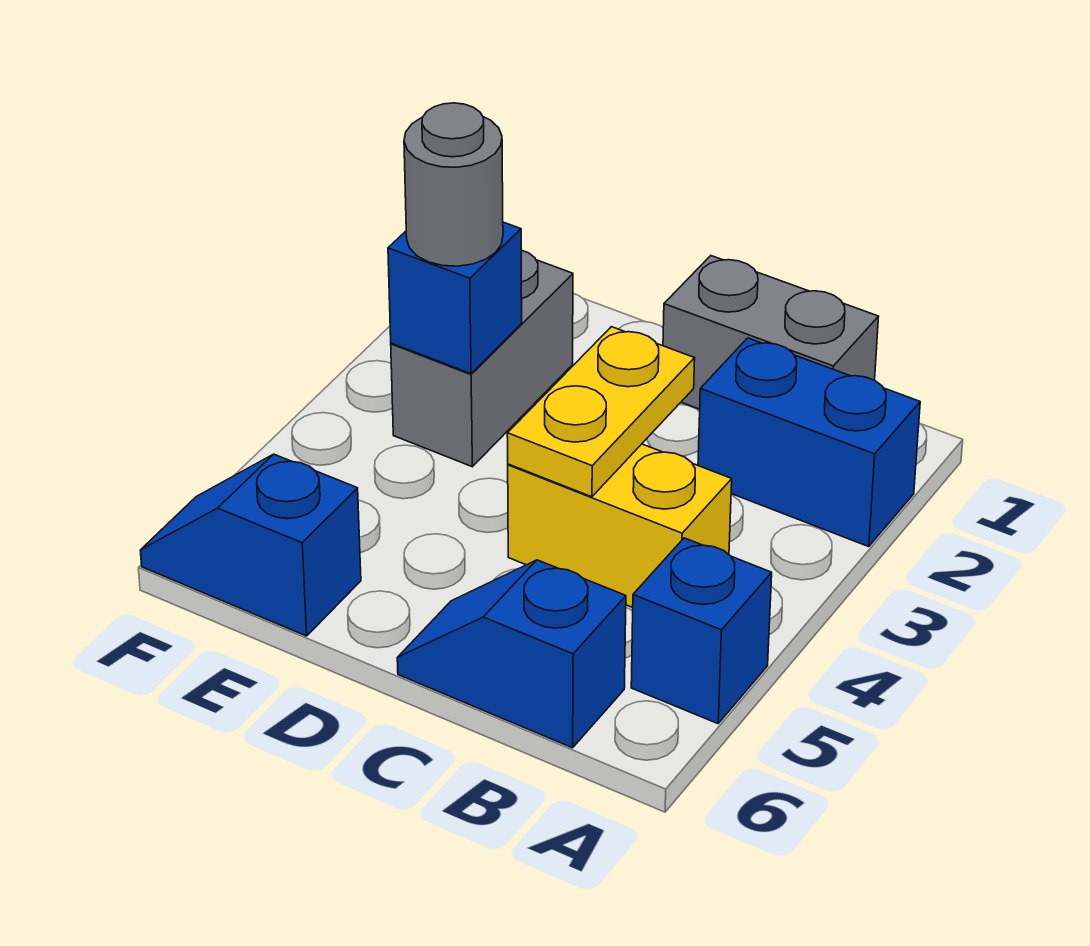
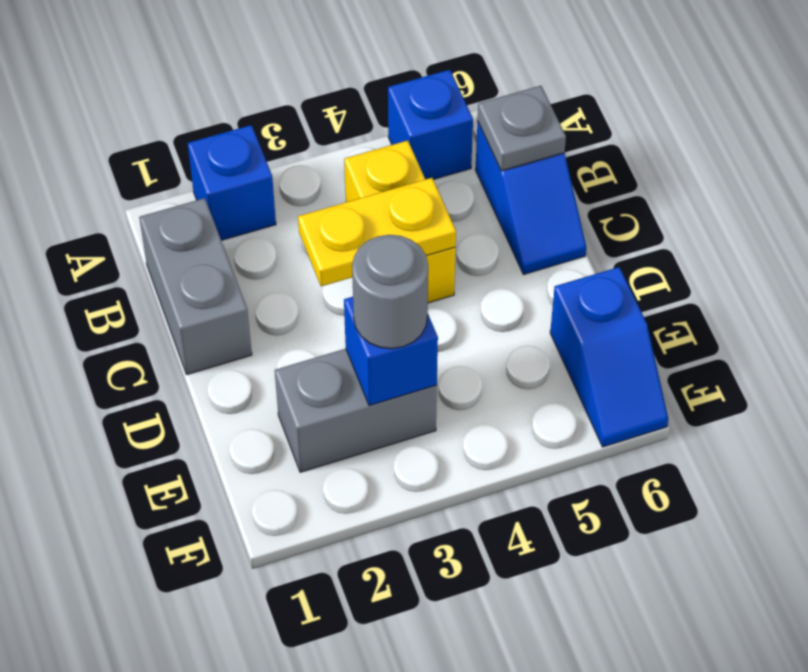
blue 1x2 brick [698,338,920,547] -> blue 1x1 brick [188,125,276,240]
none -> grey 1x1 plate [478,86,566,171]

